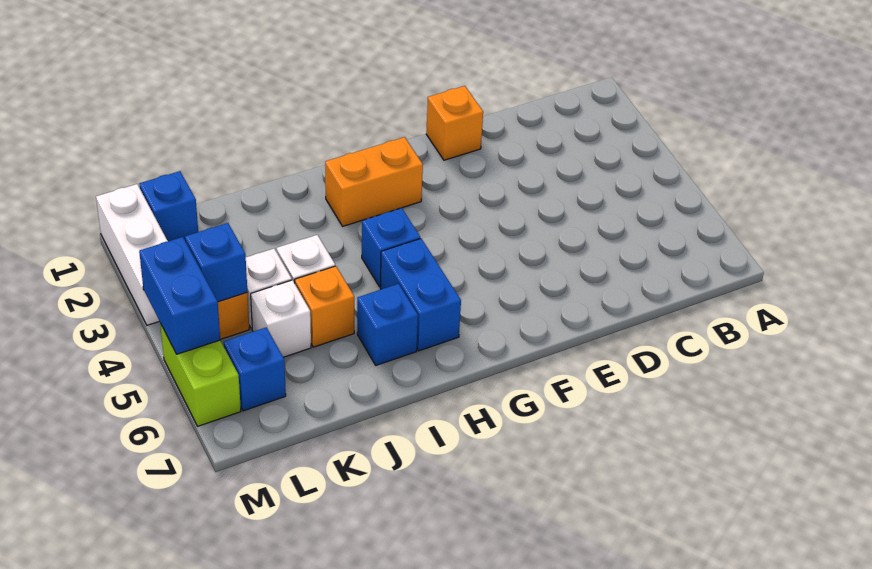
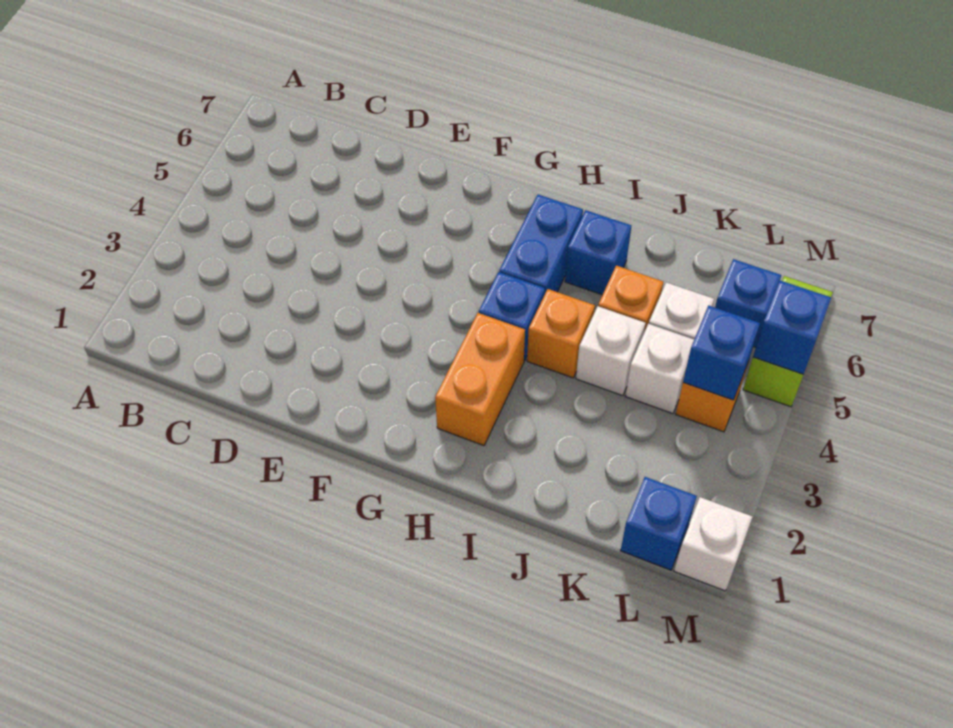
orange 1x1 brick [426,86,483,160] -> orange 1x1 brick moved to [527,289,595,378]
orange 1x2 brick [325,137,423,226] -> orange 1x2 brick turned to [435,313,525,446]
white 1x3 brick [96,184,168,325] -> white 1x1 brick [674,497,752,591]
blue 1x2 brick [139,237,220,354] -> blue 1x1 brick [753,281,831,374]

